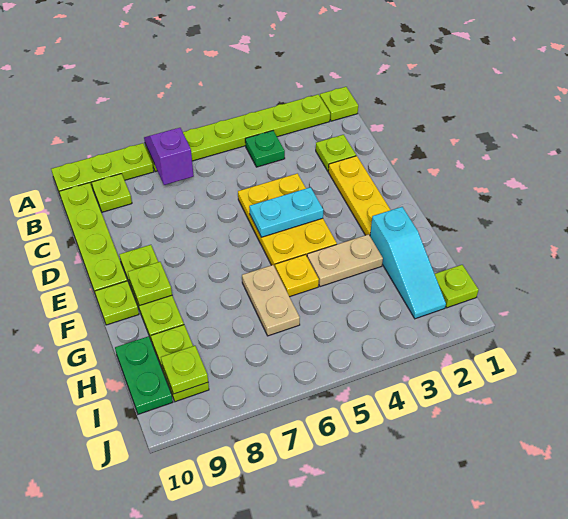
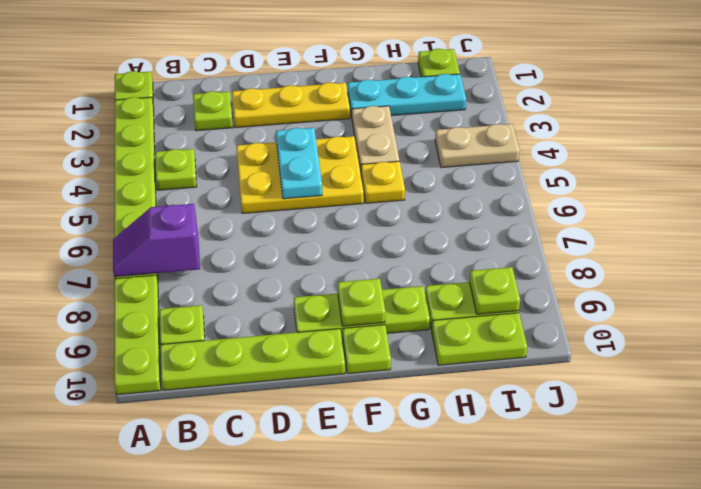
green 1x1 plate [245,131,285,167] -> lime 1x1 plate [155,149,197,190]
cyan 1x3 slope [370,207,446,319] -> cyan 1x3 plate [348,74,466,117]
tan 1x2 plate [242,265,300,336] -> tan 1x2 plate moved to [435,124,520,168]
green 1x2 plate [115,336,173,414] -> lime 1x2 plate [432,313,527,365]

